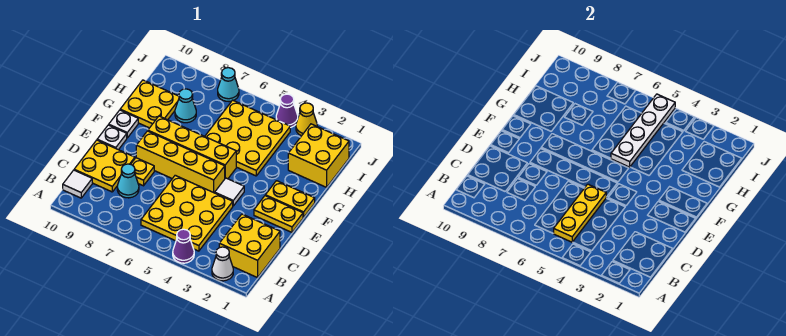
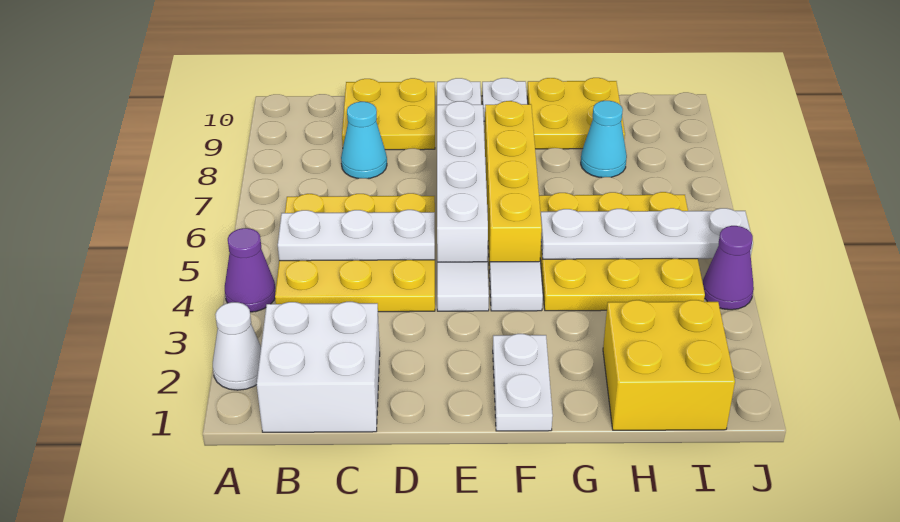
yellow 2x2 brick [219,214,280,278] -> white 2x2 brick [257,302,380,432]
yellow 1x3 plate [554,184,606,242] -> white 1x3 plate [278,210,435,261]
white 1x1 tile [63,170,92,198] -> white 1x1 tile moved to [490,261,543,311]
yellow 1x1 plate [131,158,154,186] -> none
yellow 1x2 plate [254,196,303,232] -> none
yellow 1x4 brick [136,131,225,193] -> white 1x4 brick [437,101,488,262]
yellow 1x2 plate [265,181,315,217] -> white 1x2 plate [493,334,553,431]
yellow 1x1 cone [296,103,317,136] -> none
cyan 1x1 cone [218,68,239,102] -> none

